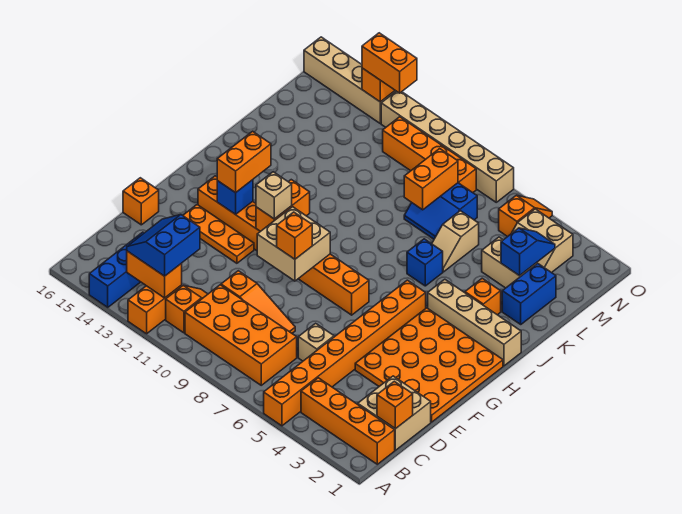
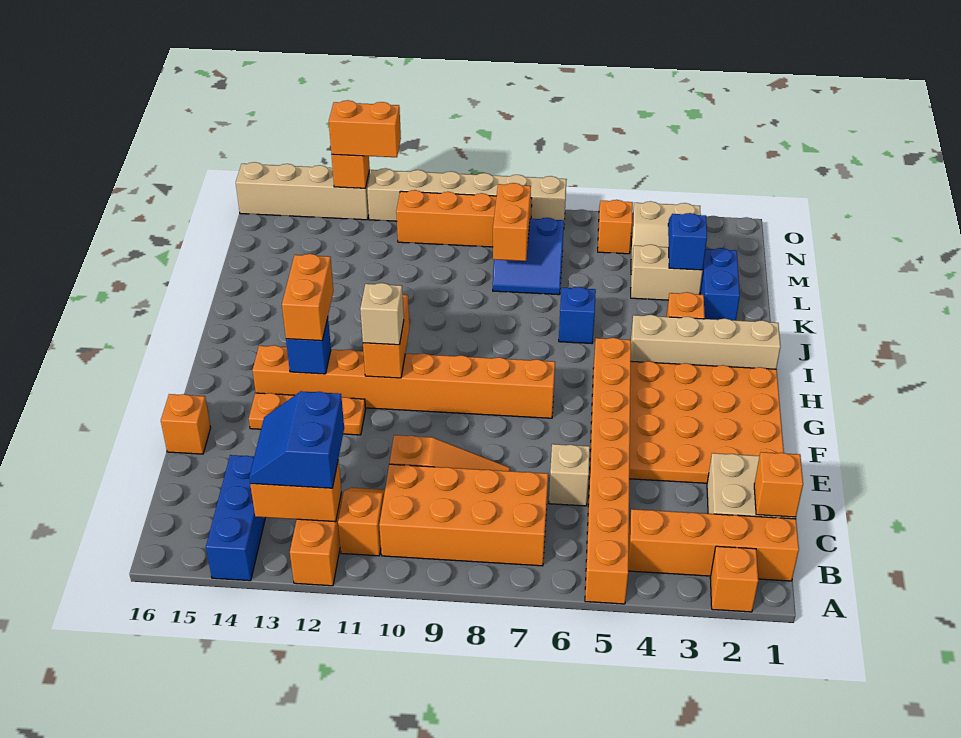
tan 2x2 brick [257,207,330,281] -> none
orange 1x1 brick [277,212,312,259] -> orange 1x1 brick moved to [710,546,758,612]
tan 1x2 slope [432,211,479,272] -> none

